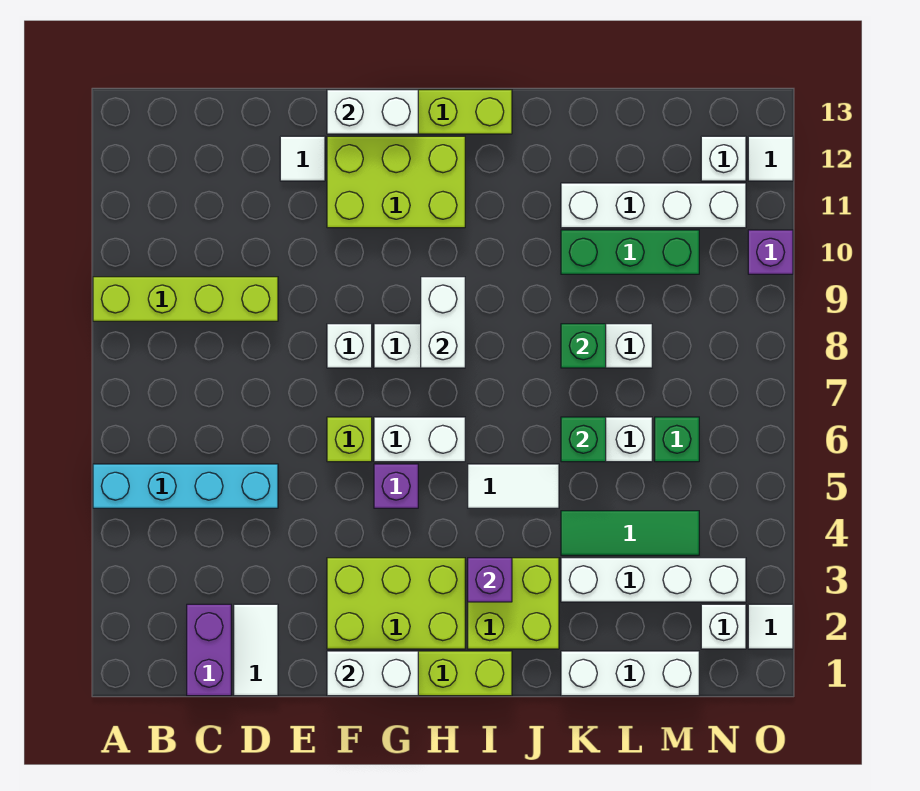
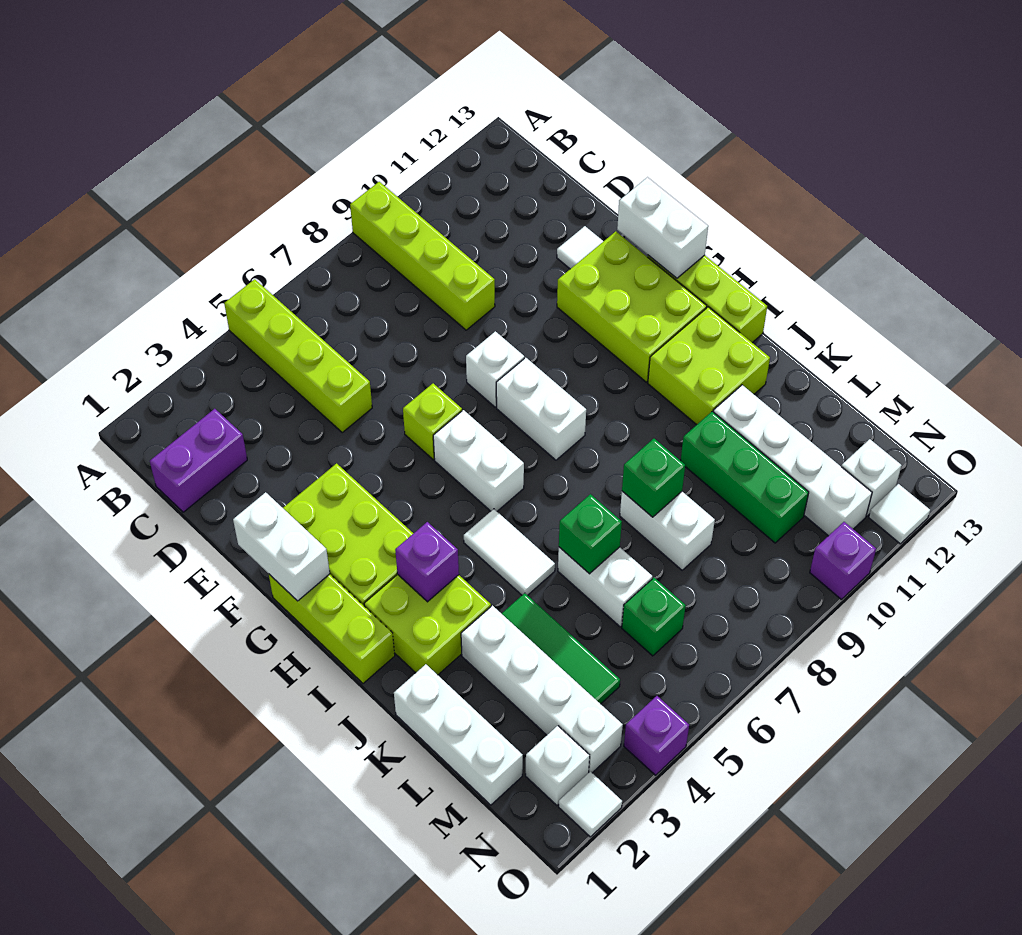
cyan 1x4 brick [93,464,278,508] -> lime 1x4 brick [224,279,372,432]
white 1x2 tile [234,604,278,696] -> none
purple 1x1 brick [374,464,418,508] -> purple 1x1 brick moved to [624,696,689,775]
white 1x2 brick [421,277,465,368] -> none
none -> lime 2x2 brick [648,307,770,425]

